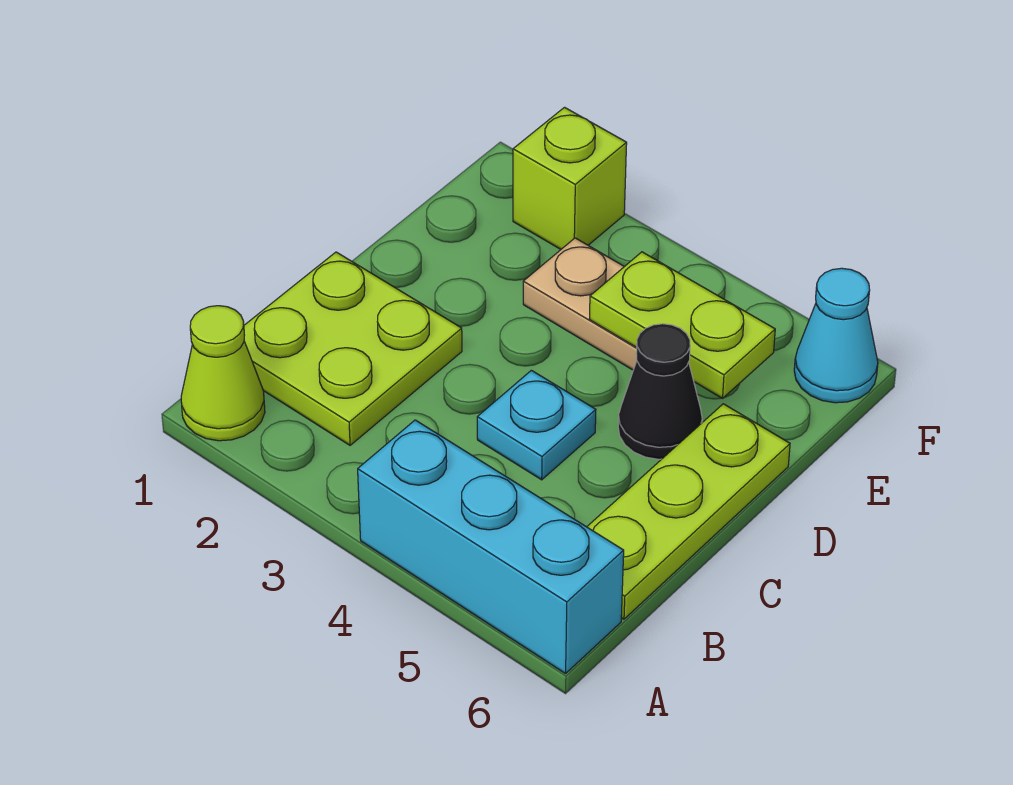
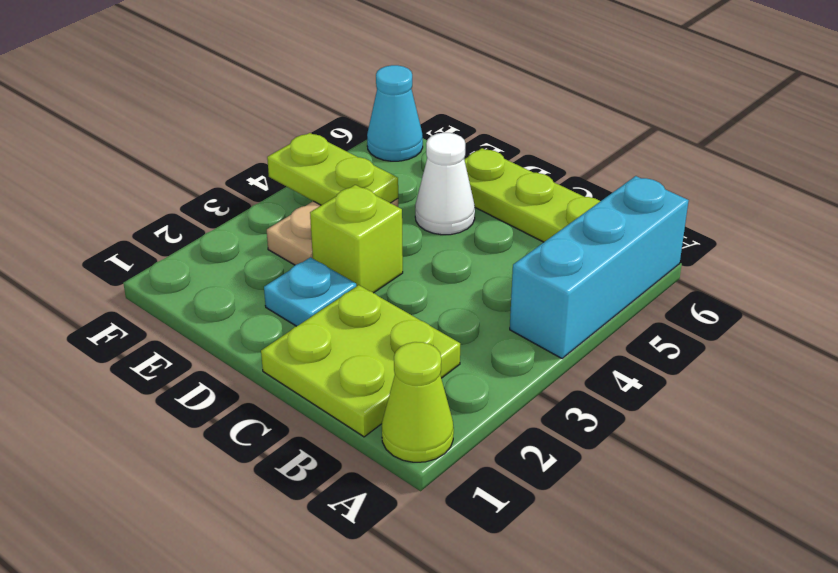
cyan 1x1 plate [477,370,596,480] -> cyan 1x1 plate moved to [264,257,356,326]
black 1x1 cone [618,324,702,459] -> white 1x1 cone [415,133,475,235]
lime 1x2 plate [589,252,775,398] -> lime 1x2 plate turned to [267,133,398,205]
lime 1x1 brick [513,107,627,249] -> lime 1x1 brick moved to [310,185,403,293]

